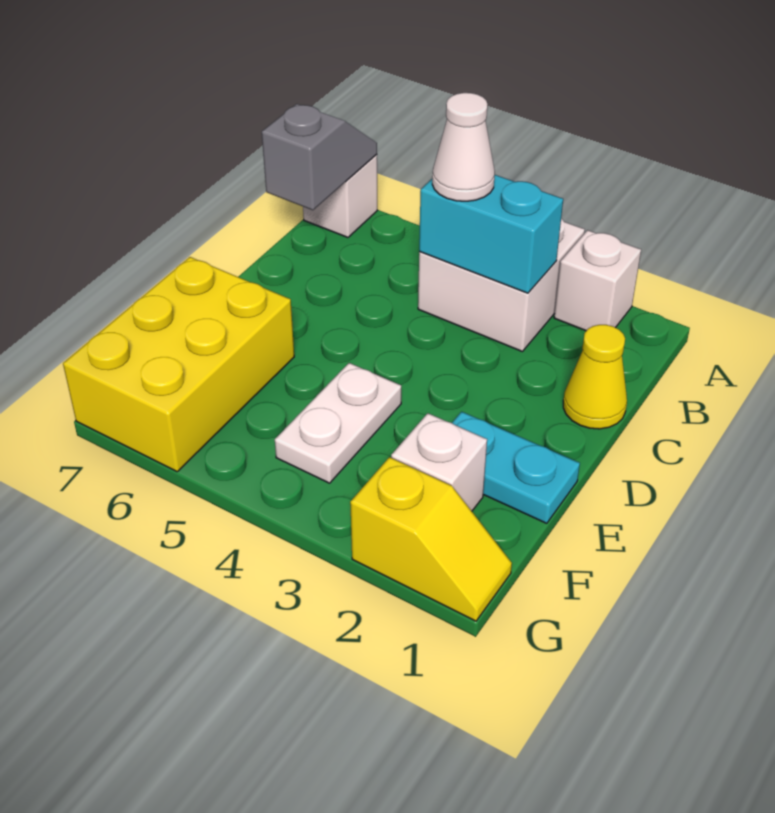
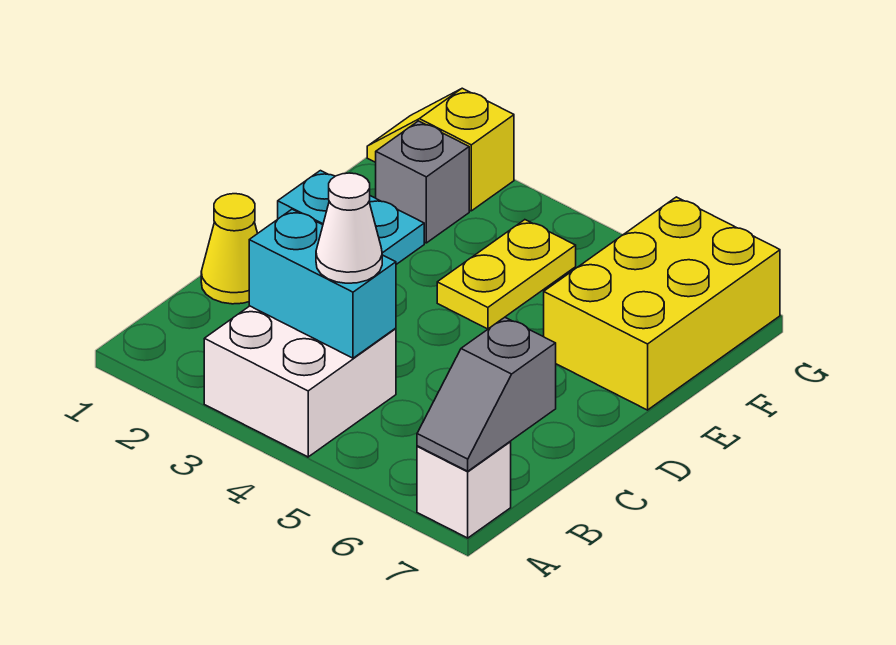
white 1x1 brick [554,230,641,331] -> none
white 1x2 plate [275,363,401,483] -> yellow 1x2 plate [437,220,576,329]
white 1x1 brick [391,413,487,511] -> grey 1x1 brick [376,121,469,243]

